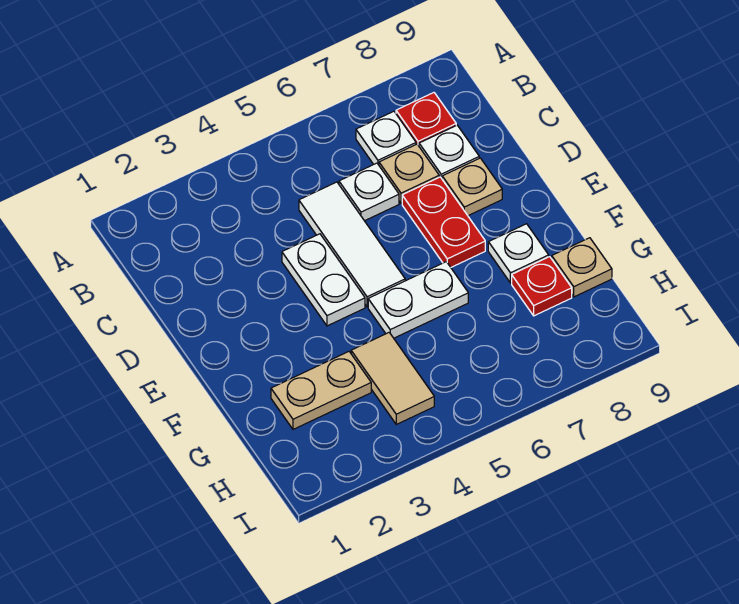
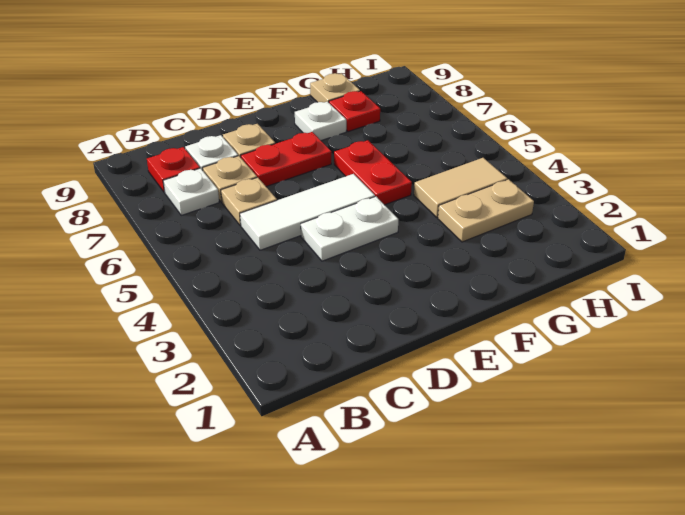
white 1x1 plate [339,163,399,221] -> tan 1x1 plate [221,177,277,225]
white 1x2 plate [368,262,468,338] -> red 1x2 plate [334,140,412,205]
tan 1x2 plate [271,352,371,429] -> tan 1x2 plate turned to [438,179,534,242]

